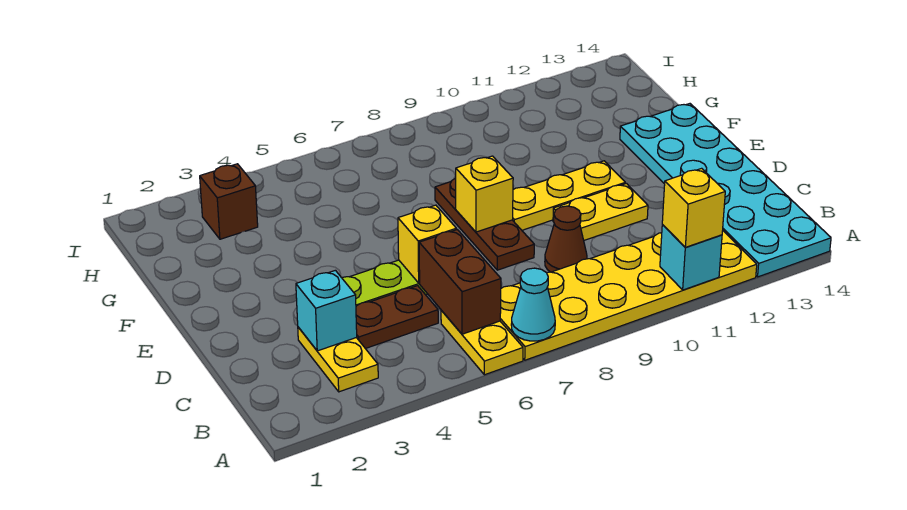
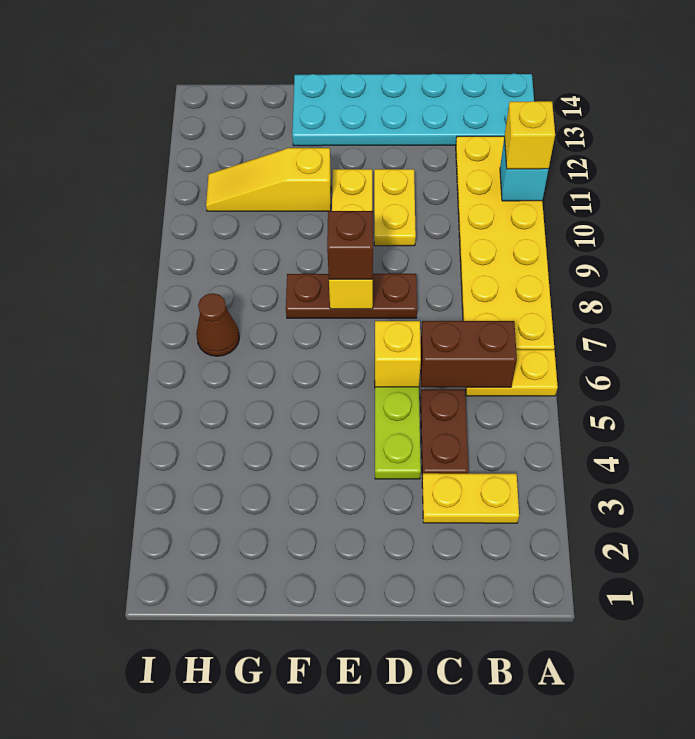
cyan 1x1 cone [511,268,555,341] -> none
cyan 1x1 brick [296,270,357,351] -> none
brown 1x1 cone [545,206,587,272] -> brown 1x1 cone moved to [196,293,239,356]
none -> yellow 1x3 slope [206,148,331,211]
brown 1x1 brick [200,164,258,239] -> brown 1x1 brick moved to [327,211,373,279]

